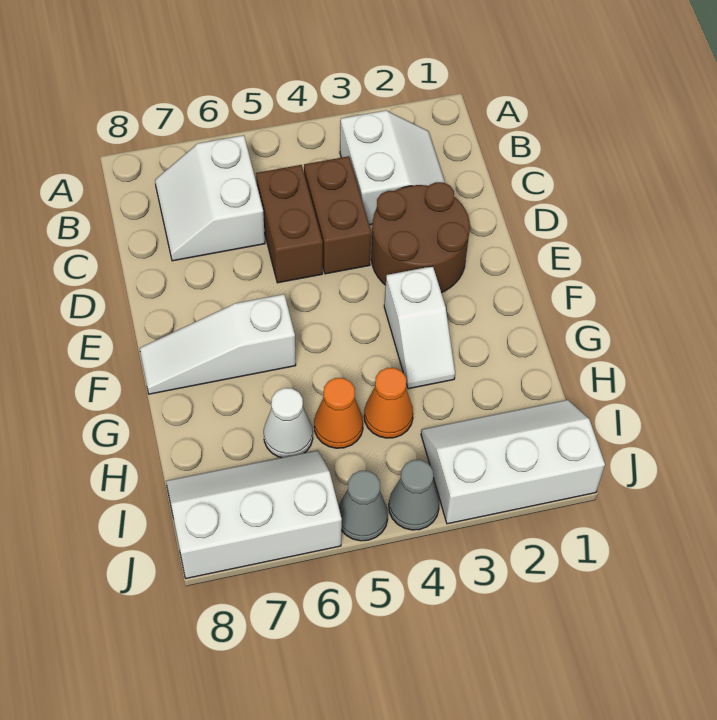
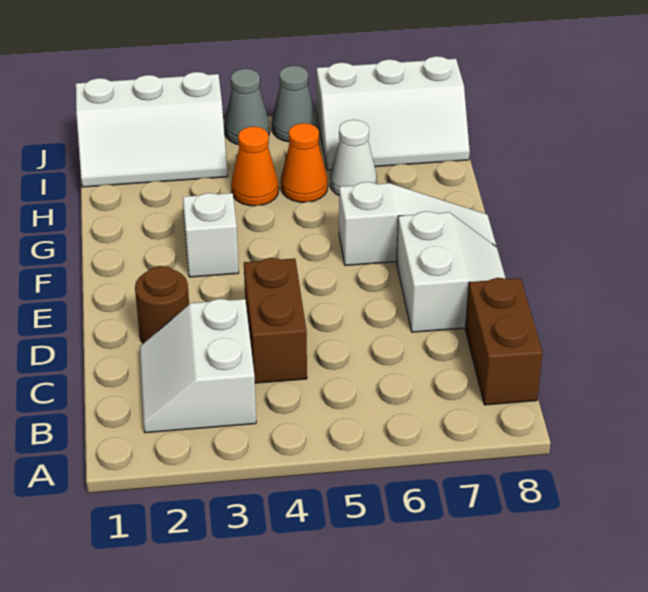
white 2x2 slope [155,135,265,261] -> white 2x2 slope moved to [397,211,506,332]
brown 1x2 brick [256,165,323,283] -> brown 1x2 brick moved to [465,278,543,405]
brown 2x2 round brick [371,182,470,293] -> brown 1x1 round brick [135,266,189,343]

